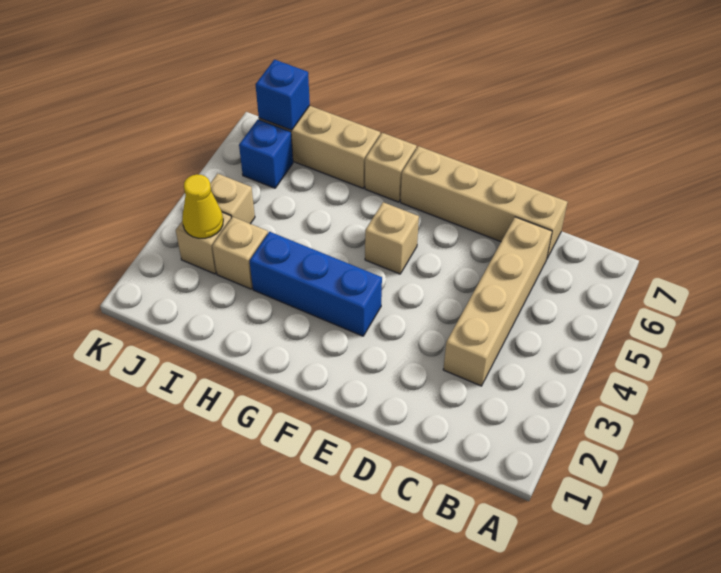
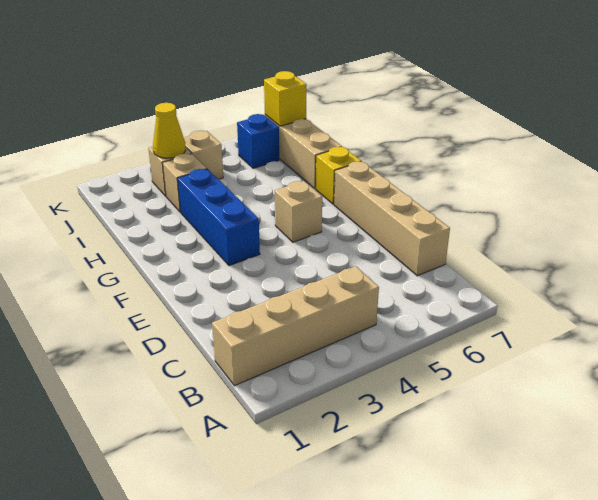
tan 1x4 brick [443,217,552,386] -> tan 1x4 brick moved to [212,266,379,386]
tan 1x1 brick [365,133,417,202] -> yellow 1x1 brick [316,147,361,204]
blue 1x1 brick [256,60,310,130] -> yellow 1x1 brick [264,71,306,126]

